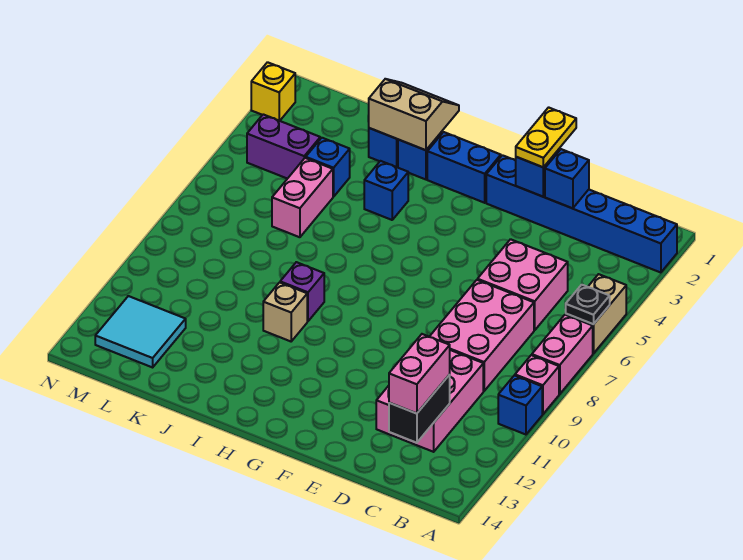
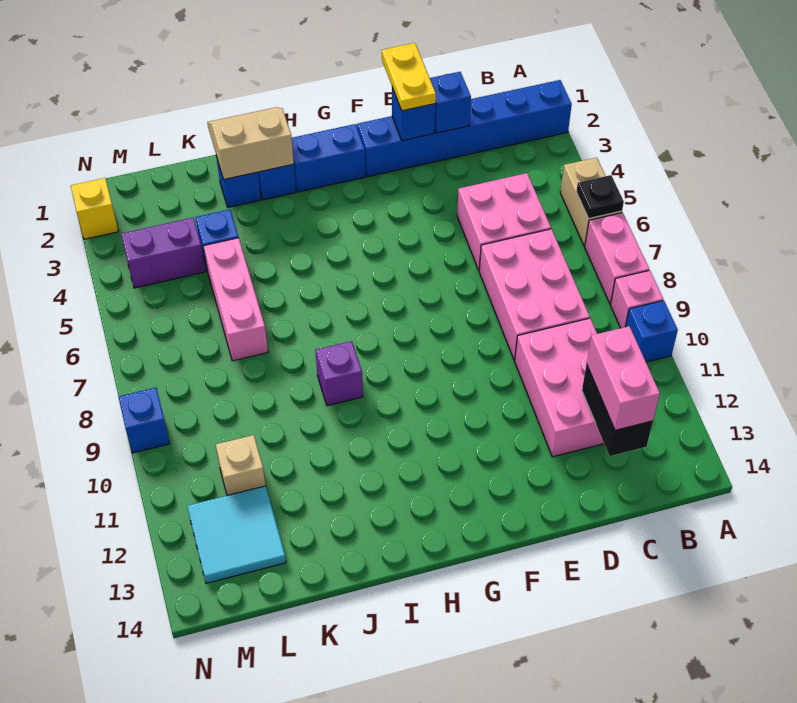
blue 1x1 brick [364,161,408,220] -> blue 1x1 brick moved to [118,388,170,453]
tan 1x1 brick [263,282,307,341] -> tan 1x1 brick moved to [216,435,266,495]
pink 1x2 brick [272,158,333,237] -> pink 1x3 brick [203,238,268,361]

